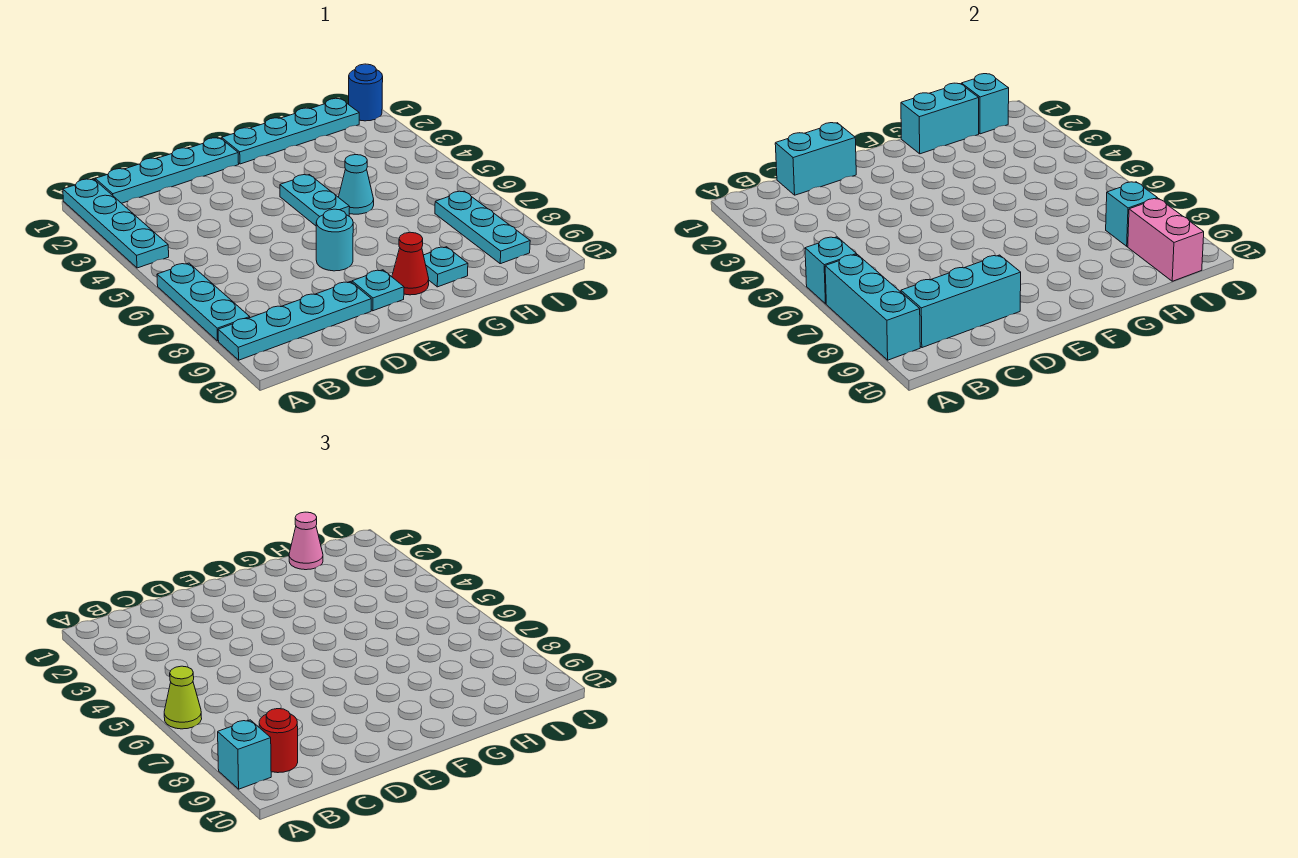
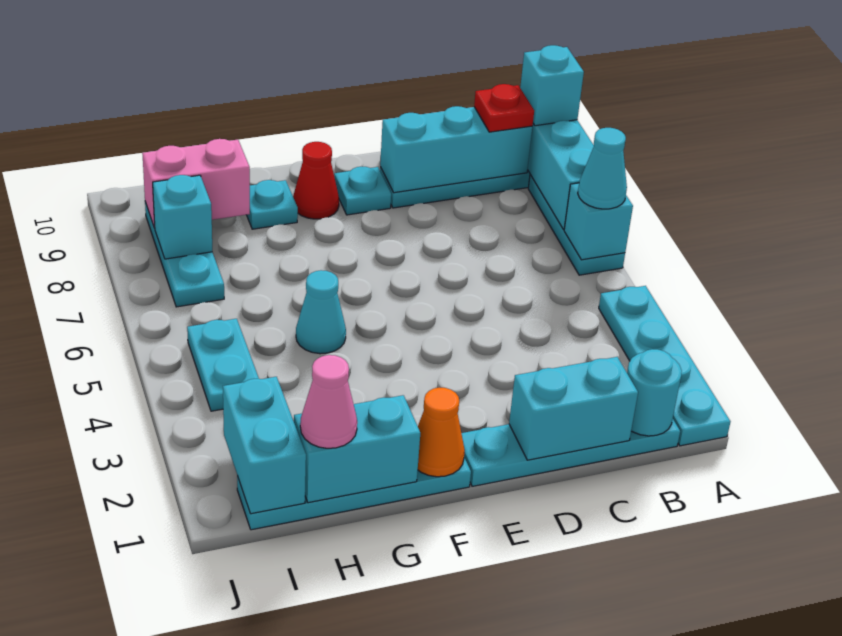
lime 1x1 cone [164,666,202,729] -> cyan 1x1 cone [578,128,627,209]
red 1x1 round brick [259,709,298,773] -> red 1x1 plate [474,84,534,132]
cyan 1x1 round brick [316,209,353,271] -> cyan 1x1 round brick moved to [627,349,682,436]
none -> orange 1x1 cone [418,388,465,477]
cyan 1x2 plate [280,175,350,226] -> cyan 1x2 plate moved to [187,319,259,411]
cyan 1x1 brick [961,74,1009,134] -> cyan 1x2 brick [223,377,306,514]
pink 1x2 brick [1128,199,1204,281] -> pink 1x2 brick turned to [142,139,250,228]
blue 1x1 round brick [349,64,383,121] -> none

